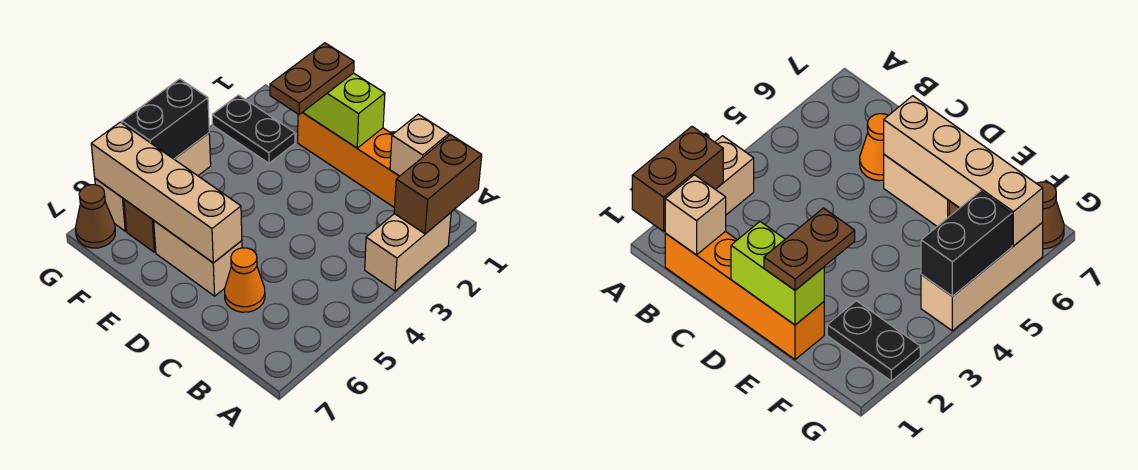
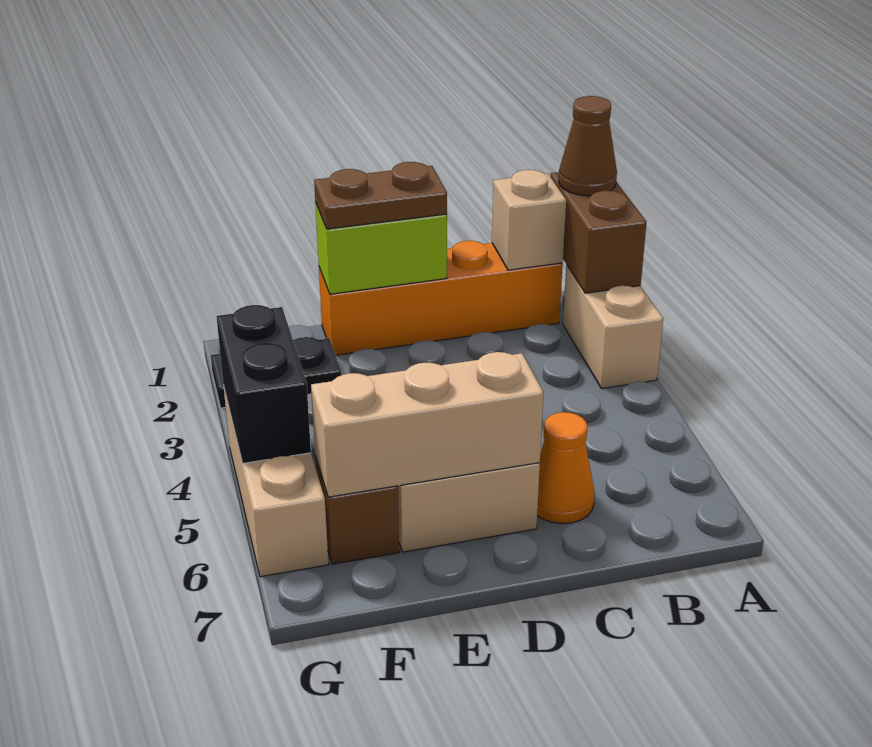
tan 1x4 brick [91,122,242,263] -> tan 1x3 brick [311,352,543,497]
brown 1x2 plate [270,43,354,115] -> brown 1x2 plate turned to [314,162,447,229]
brown 1x1 cone [76,185,115,248] -> brown 1x1 cone moved to [558,96,617,196]

